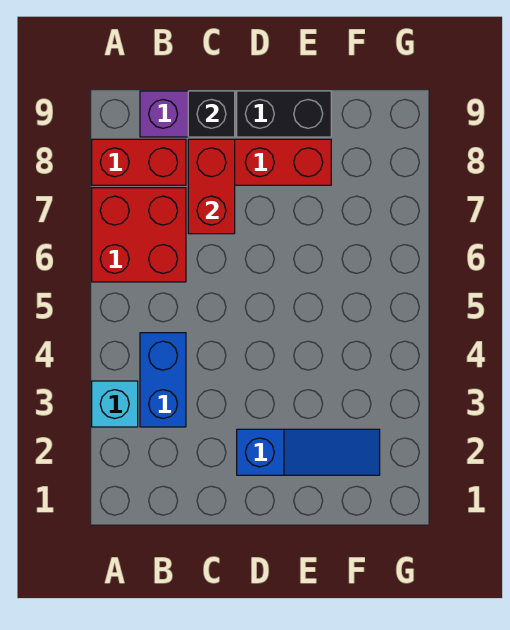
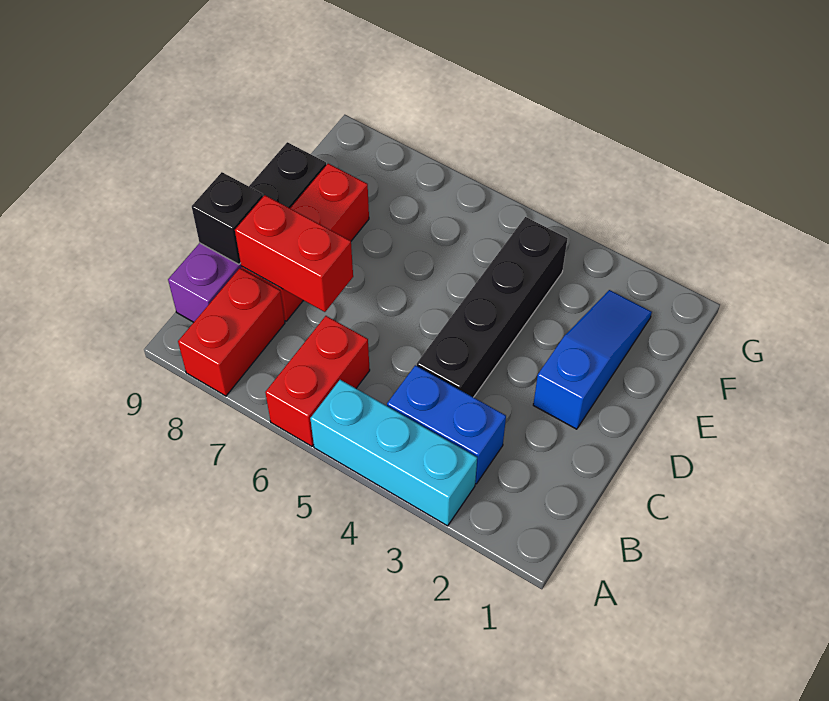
cyan 1x1 brick [92,381,138,427] -> cyan 1x3 brick [310,380,477,526]
red 2x2 brick [92,188,186,282] -> red 1x2 brick [265,316,370,446]
none -> black 1x4 brick [417,217,567,397]

